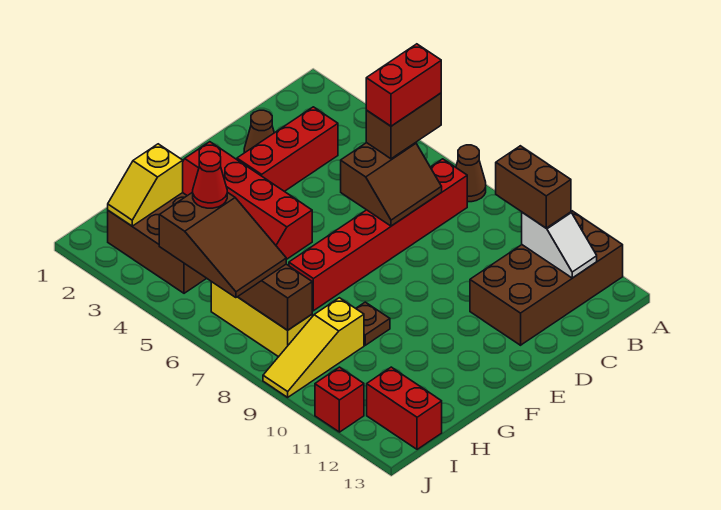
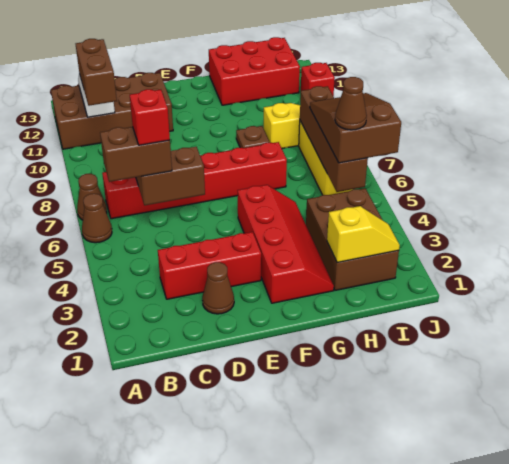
none -> brown 1x1 cone [82,194,112,243]
red 1x2 brick [366,44,441,126] -> red 1x1 brick [130,89,170,145]
red 1x1 cone [193,152,227,208] -> brown 1x1 cone [335,77,367,130]
red 1x2 brick [367,367,442,449] -> red 2x3 brick [209,37,300,105]

